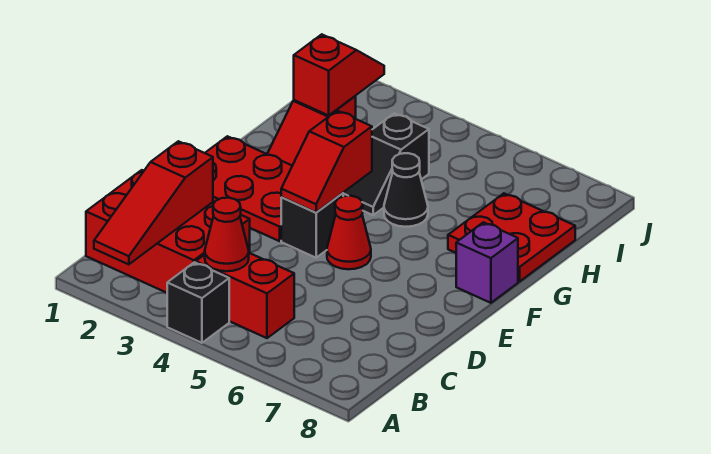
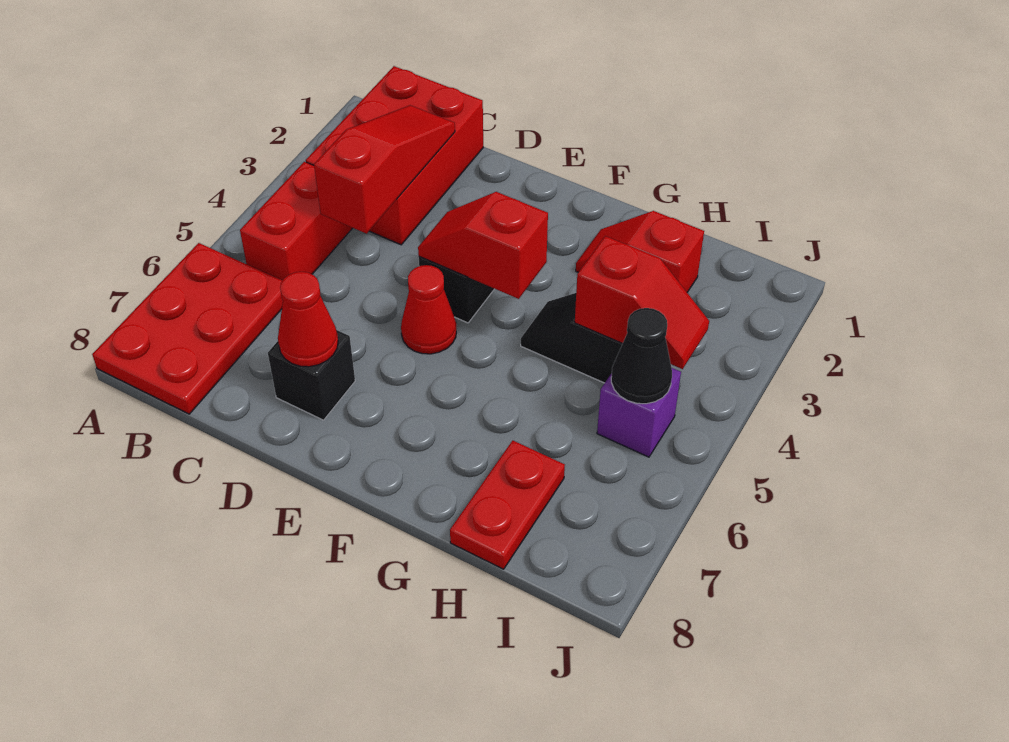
red 1x3 slope [94,141,213,264] -> red 1x3 slope turned to [314,105,455,234]
black 1x1 brick [167,262,229,343] -> black 1x1 brick moved to [268,330,355,420]
red 1x1 cone [205,198,249,271] -> red 1x1 cone moved to [278,272,338,367]
red 2x3 plate [205,136,292,241] -> red 2x3 plate moved to [92,243,283,414]
purple 1x1 brick [456,222,518,303] -> purple 1x1 brick moved to [597,368,681,457]
black 1x1 cone [384,153,428,227] -> black 1x1 cone moved to [611,308,672,404]
red 2x2 plate [448,193,575,282] -> red 1x2 plate [450,441,565,569]
red 1x2 slope [294,34,384,115] -> red 1x2 slope moved to [575,236,709,369]

